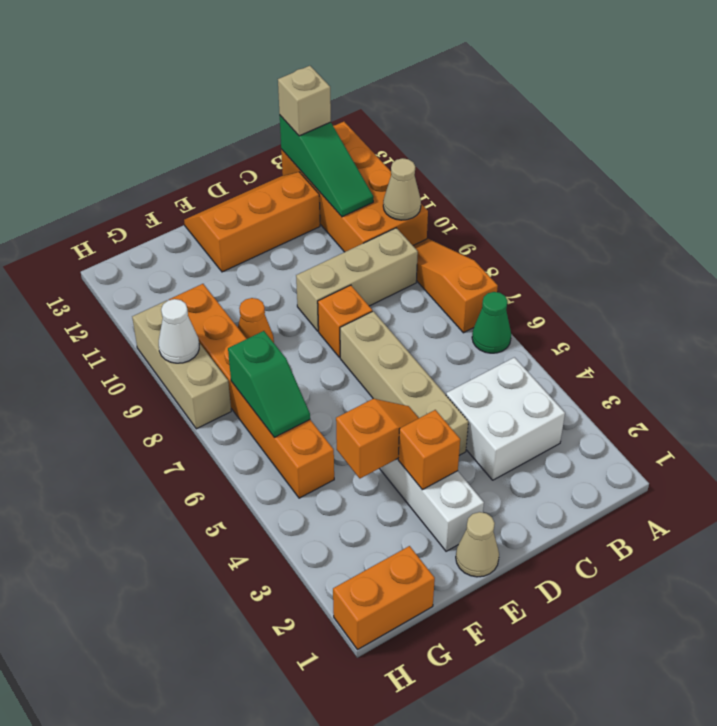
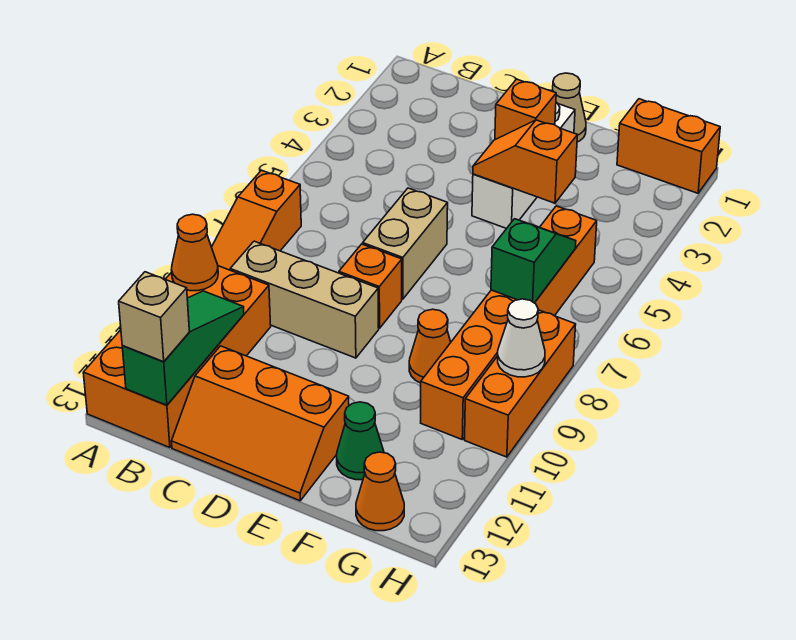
green 1x1 cone [472,292,511,353] -> green 1x1 cone moved to [337,402,384,480]
tan 1x1 cone [383,158,421,220] -> orange 1x1 cone [171,214,218,291]
white 2x2 brick [446,357,565,480] -> none
tan 1x4 brick [340,311,468,455] -> tan 1x2 brick [363,188,448,299]
none -> orange 1x1 cone [356,452,404,531]
tan 1x3 brick [132,301,231,429] -> orange 1x3 brick [465,310,576,457]

